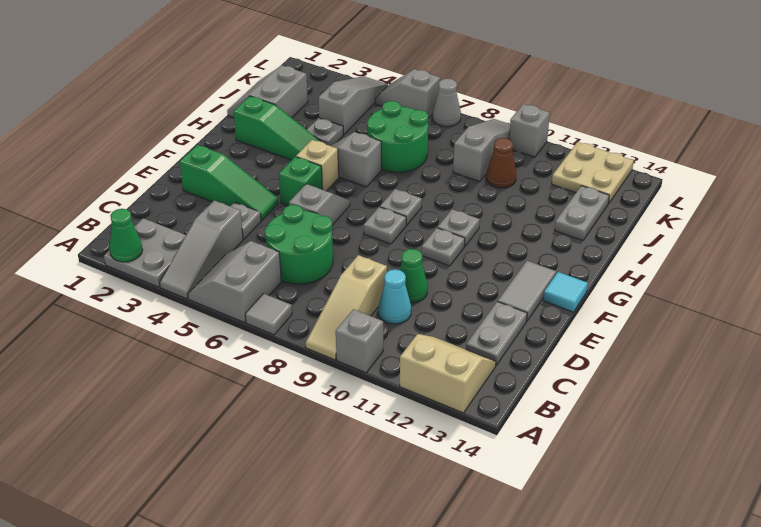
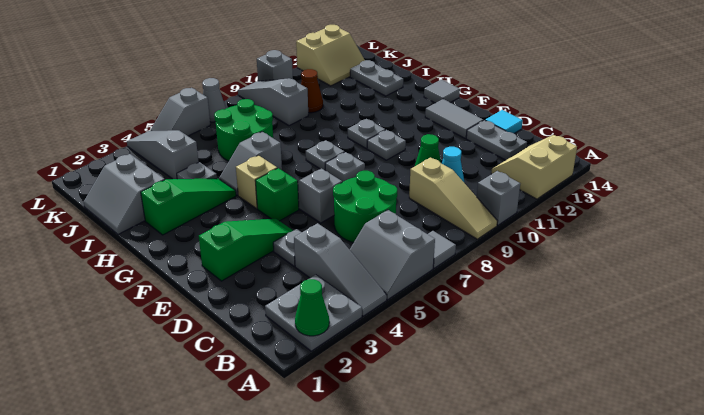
cyan 1x1 tile [543,272,588,312] -> cyan 1x1 tile moved to [485,110,523,133]
none -> grey 1x1 tile [424,80,460,103]
tan 2x2 plate [552,142,634,204] -> tan 2x2 slope [296,25,365,86]

